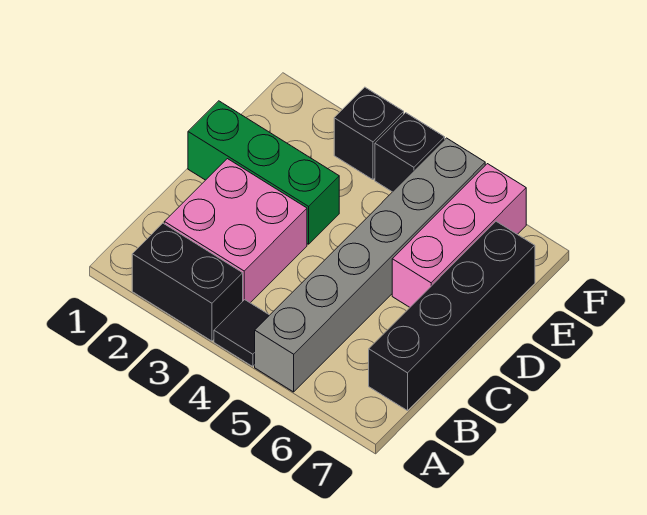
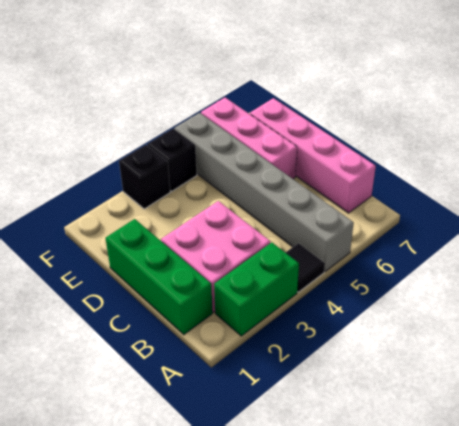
black 1x2 brick [132,223,243,341] -> green 1x2 brick [214,242,299,336]
black 1x4 brick [369,221,535,411] -> pink 1x4 brick [250,98,376,213]
green 1x3 brick [188,101,339,244] -> green 1x3 brick turned to [105,219,213,335]

